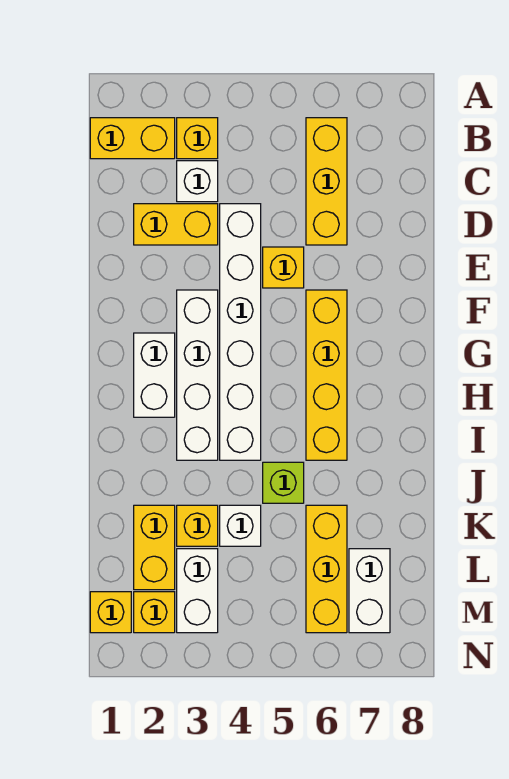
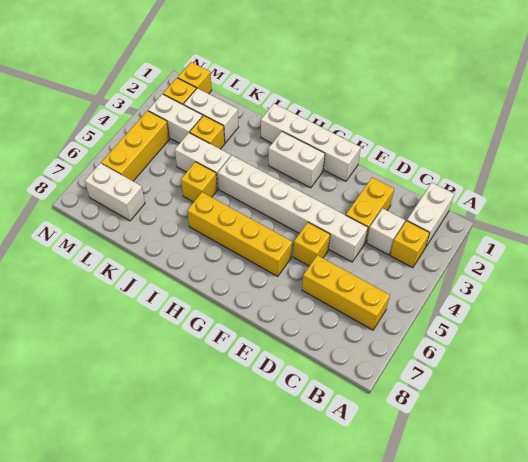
yellow 1x2 brick [90,118,175,159] -> white 1x2 brick [407,183,454,248]
white 1x4 brick [177,290,218,460] -> white 1x4 brick moved to [261,104,361,181]
lime 1x1 brick [263,462,304,503] -> yellow 1x1 brick [181,162,217,202]
yellow 1x2 brick [134,505,175,590] -> white 1x2 brick [184,88,239,143]
white 1x1 brick [220,505,261,546] -> white 1x2 brick [175,133,231,189]
yellow 1x3 brick [306,505,347,633] -> yellow 1x3 brick turned to [101,111,170,181]

